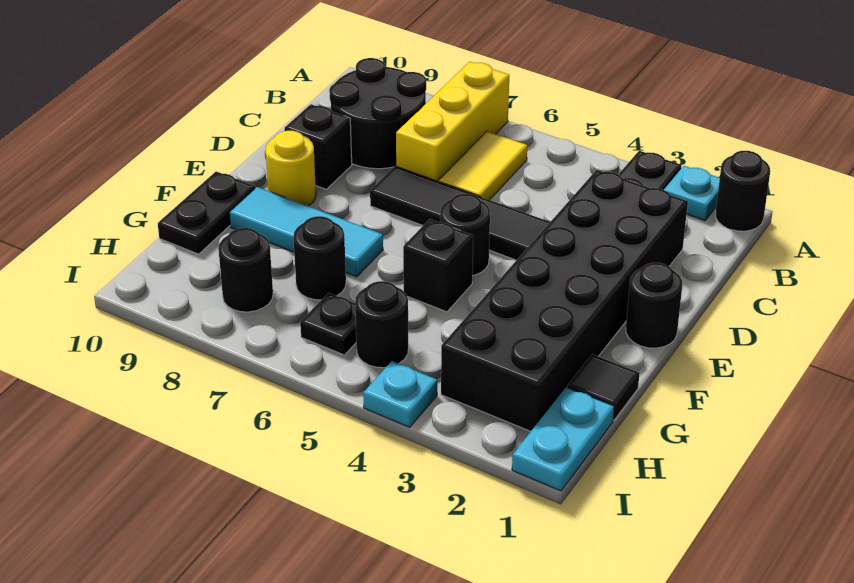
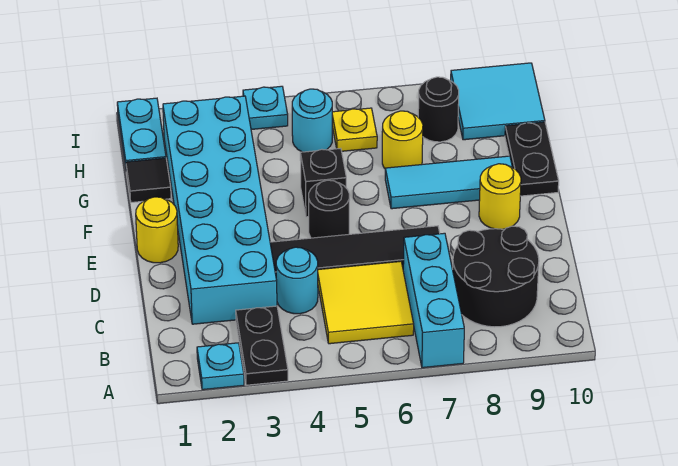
black 1x1 round brick [716,151,770,231] -> none
yellow 1x3 brick [396,62,509,182] -> cyan 1x3 brick [403,233,464,368]
yellow 1x2 tile [439,131,527,200] -> yellow 2x2 tile [318,261,414,344]
black 2x6 brick [441,170,688,431] -> cyan 2x6 brick [163,96,277,324]
none -> cyan 1x1 round brick [276,247,318,314]
black 1x1 brick [285,104,352,189] -> none
black 1x1 round brick [626,263,682,348] -> yellow 1x1 round brick [136,197,178,263]
black 1x1 round brick [293,216,346,300] -> yellow 1x1 round brick [382,111,423,168]
black 1x1 round brick [355,281,408,368] -> cyan 1x1 round brick [292,89,332,152]
black 1x1 plate [300,293,356,355] -> yellow 1x1 plate [332,108,377,151]
none -> cyan 2x2 tile [451,63,545,140]

